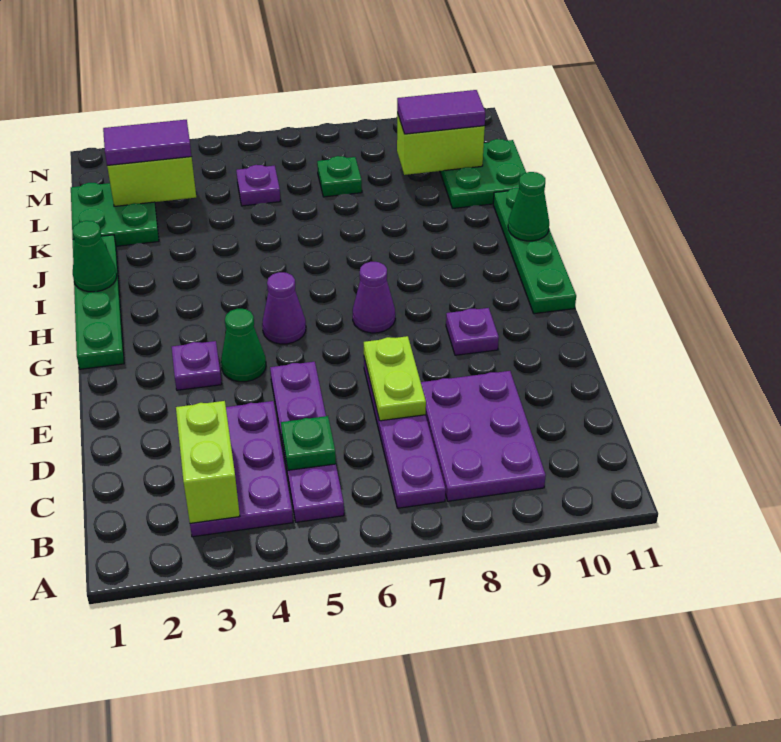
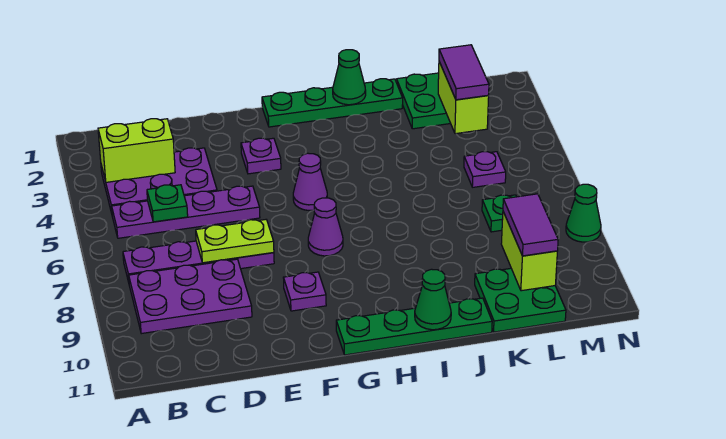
green 1x1 cone [221,309,266,382] -> green 1x1 cone moved to [566,184,601,242]

